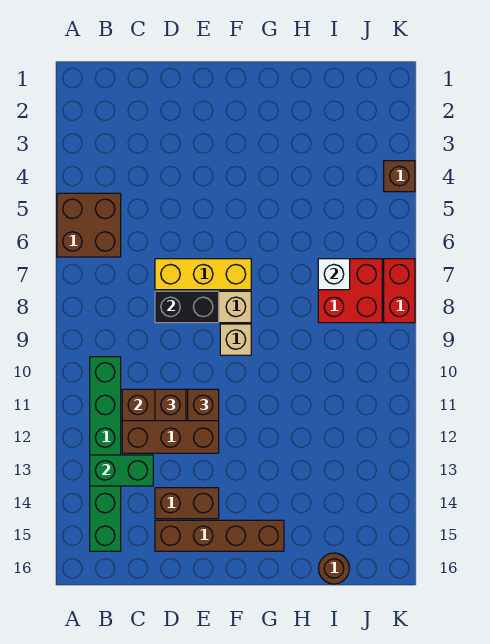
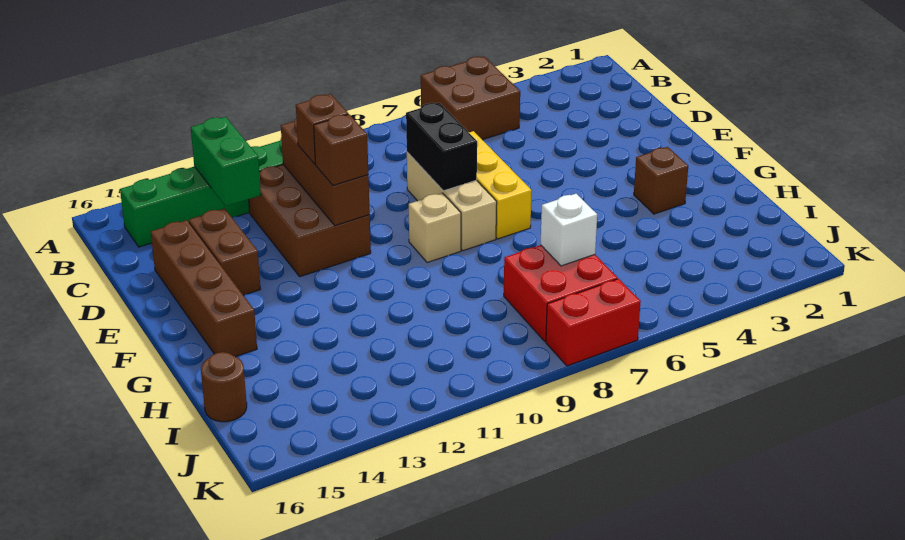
brown 1x1 brick [384,161,415,192] -> brown 1x1 brick moved to [634,147,688,214]

